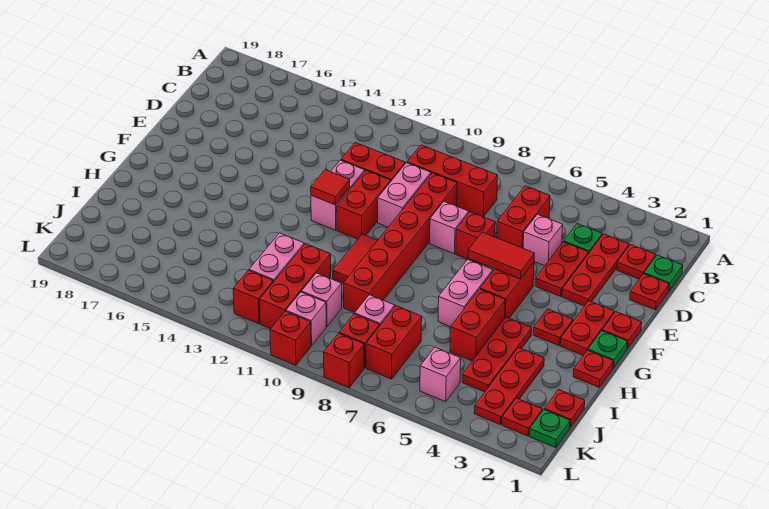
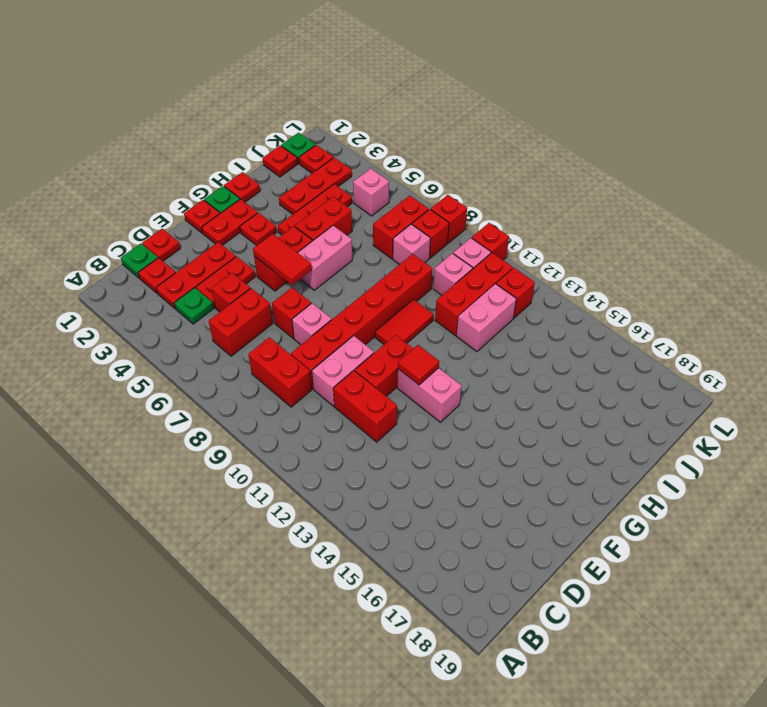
red 1x3 brick [407,145,498,217] -> red 1x2 brick [248,337,312,407]
pink 1x1 brick [523,214,563,266] -> red 1x1 brick [211,273,250,312]
pink 1x2 brick [311,160,365,230] -> pink 1x2 brick turned to [398,368,461,422]

